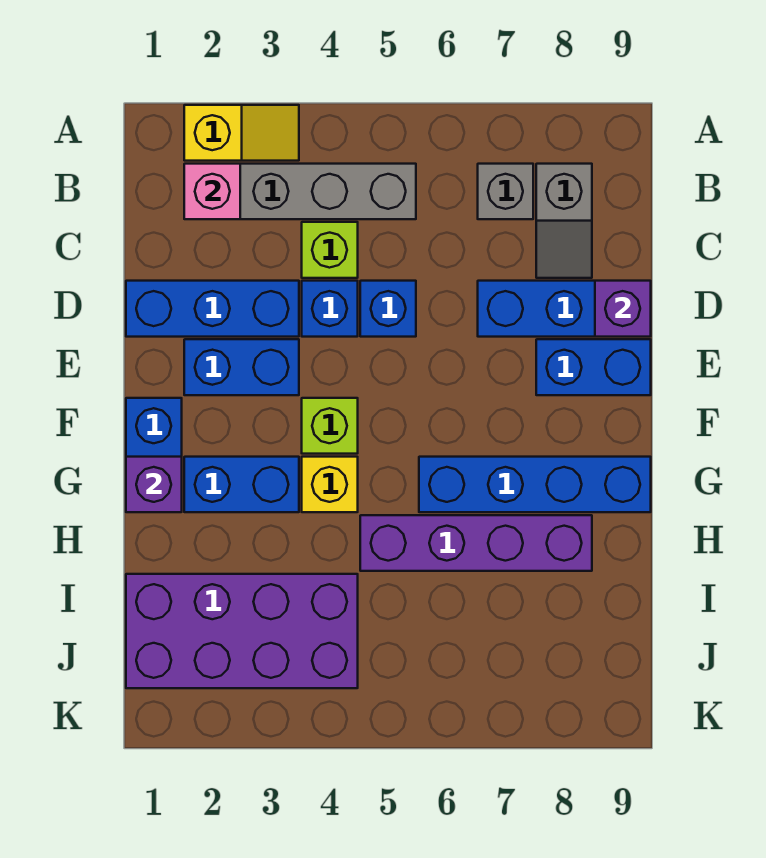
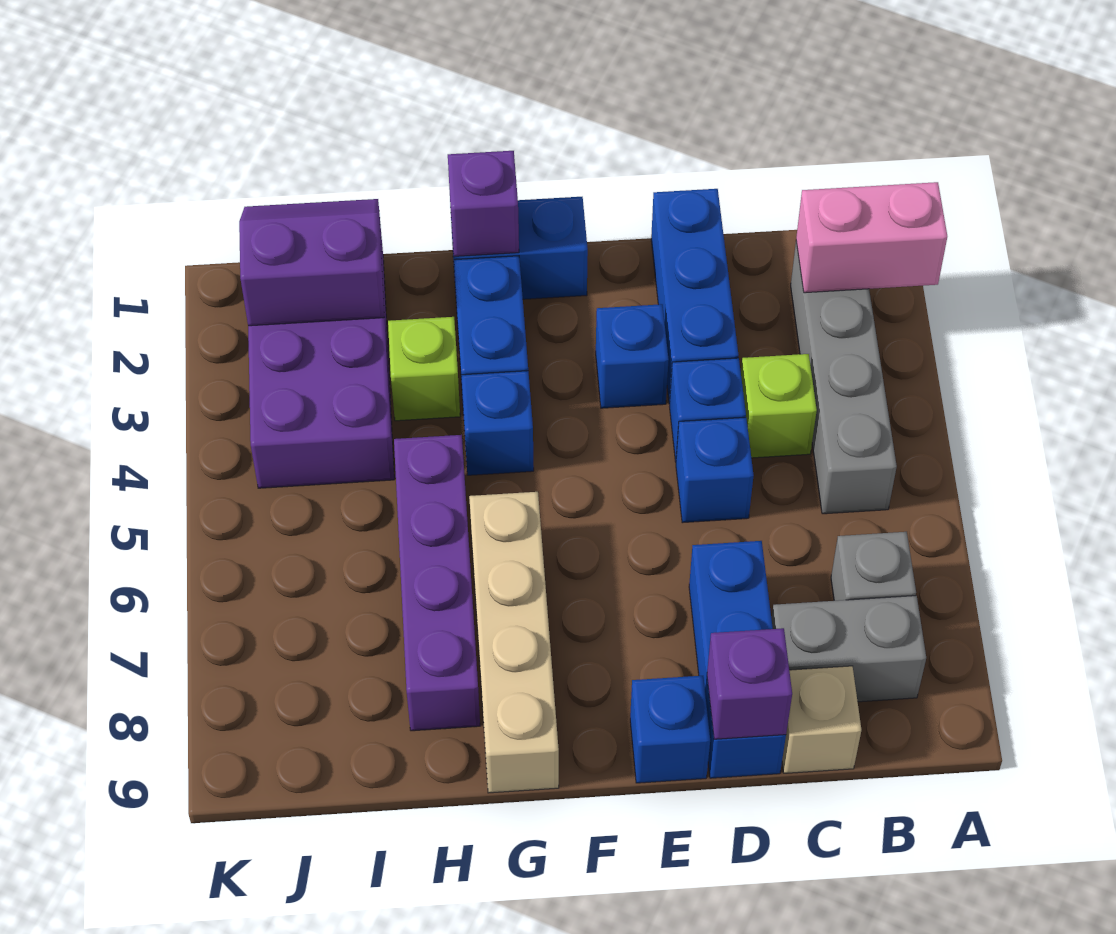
yellow 1x2 slope [184,105,299,161] -> none
pink 1x1 brick [184,164,240,219] -> pink 1x2 brick [796,182,947,293]
grey 1x2 slope [536,164,592,278] -> grey 1x2 brick [771,596,926,702]
none -> tan 1x1 brick [782,666,861,773]
blue 1x2 brick [184,339,299,395] -> blue 1x1 brick [596,304,669,408]
blue 1x2 brick [536,339,651,395] -> blue 1x1 brick [630,676,710,783]
lime 1x1 brick [302,398,358,454] -> lime 1x1 brick moved to [388,317,460,421]
yellow 1x1 brick [302,457,358,512] -> blue 1x1 brick [461,371,534,475]
blue 1x4 brick [419,457,651,512] -> tan 1x4 brick [469,492,559,793]
none -> purple 2x2 slope [239,199,384,326]

